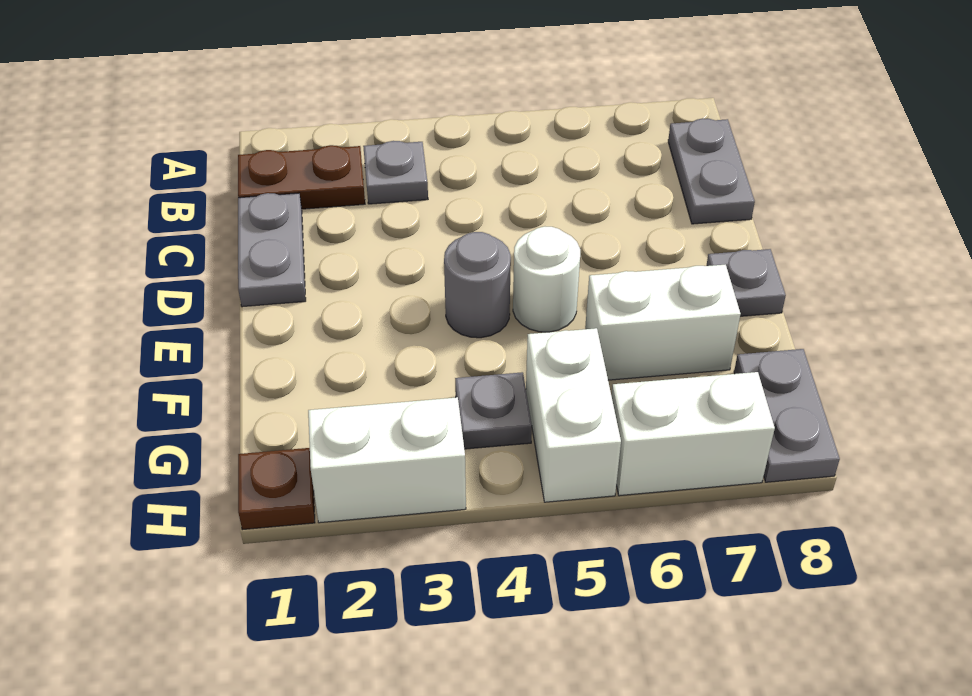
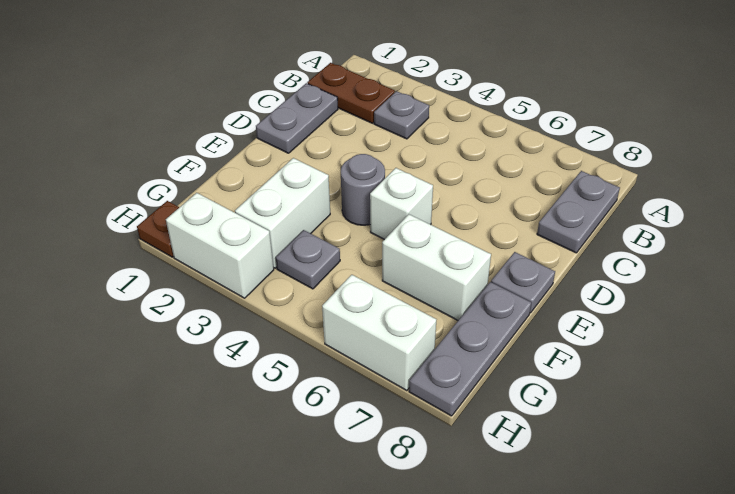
white 1x1 round brick [513,227,580,332] -> white 1x1 brick [370,168,433,240]
white 1x2 brick [526,328,621,502] -> white 1x2 brick moved to [235,158,330,268]
grey 1x2 plate [734,349,840,482] -> grey 1x3 plate [409,282,531,416]

